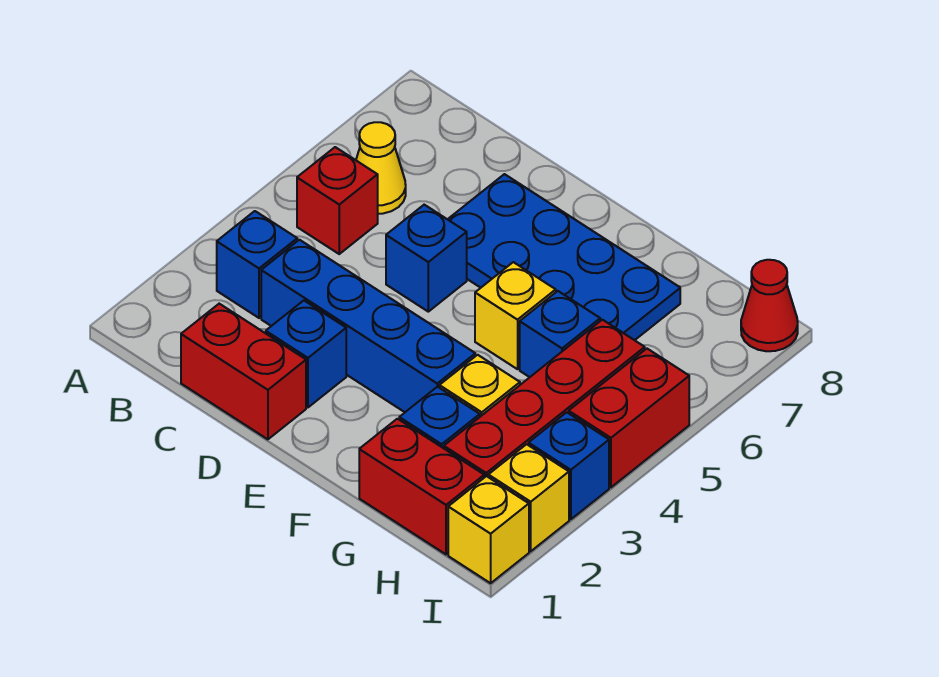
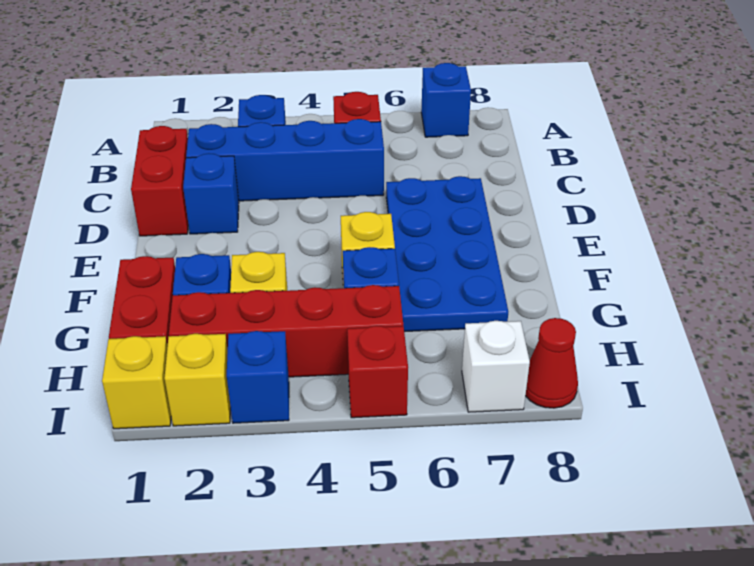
yellow 1x1 cone [356,122,406,214] -> none
blue 1x4 brick [261,240,475,412] -> blue 1x4 brick turned to [186,119,384,201]
blue 1x1 brick [386,205,467,312] -> blue 1x1 brick moved to [421,63,471,137]
red 1x2 brick [569,349,689,487] -> red 1x1 brick [347,326,408,418]
none -> white 1x1 brick [462,321,530,412]

